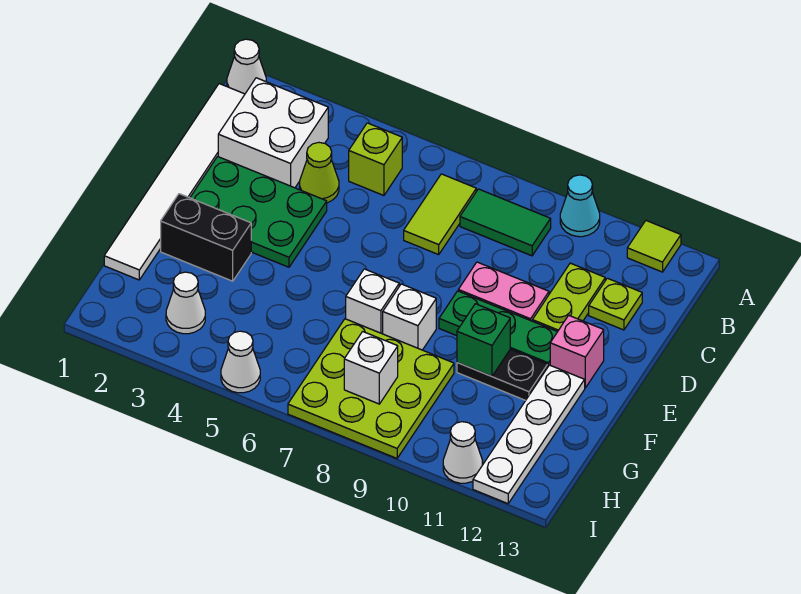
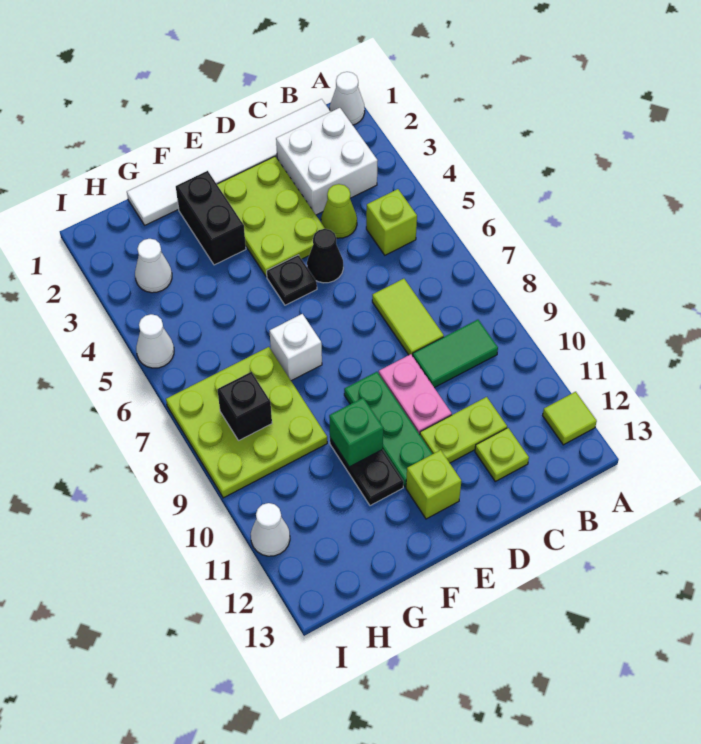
cyan 1x1 cone [560,175,600,237] -> none
lime 1x2 tile [404,174,476,255] -> lime 1x2 tile turned to [372,279,444,356]
green 1x2 tile [460,189,551,256] -> green 1x2 tile turned to [413,320,498,388]
green 2x3 plate [190,157,327,267] -> lime 2x3 plate [217,156,325,277]
none -> black 1x1 cone [307,229,343,283]
none -> black 1x1 plate [267,255,317,305]
pink 1x1 brick [550,315,604,388] -> lime 1x1 brick [406,450,461,519]
white 1x1 brick [383,284,436,350] -> none
white 1x4 plate [473,365,585,504] -> none
white 1x1 brick [344,332,398,404] -> black 1x1 brick [217,372,272,441]

